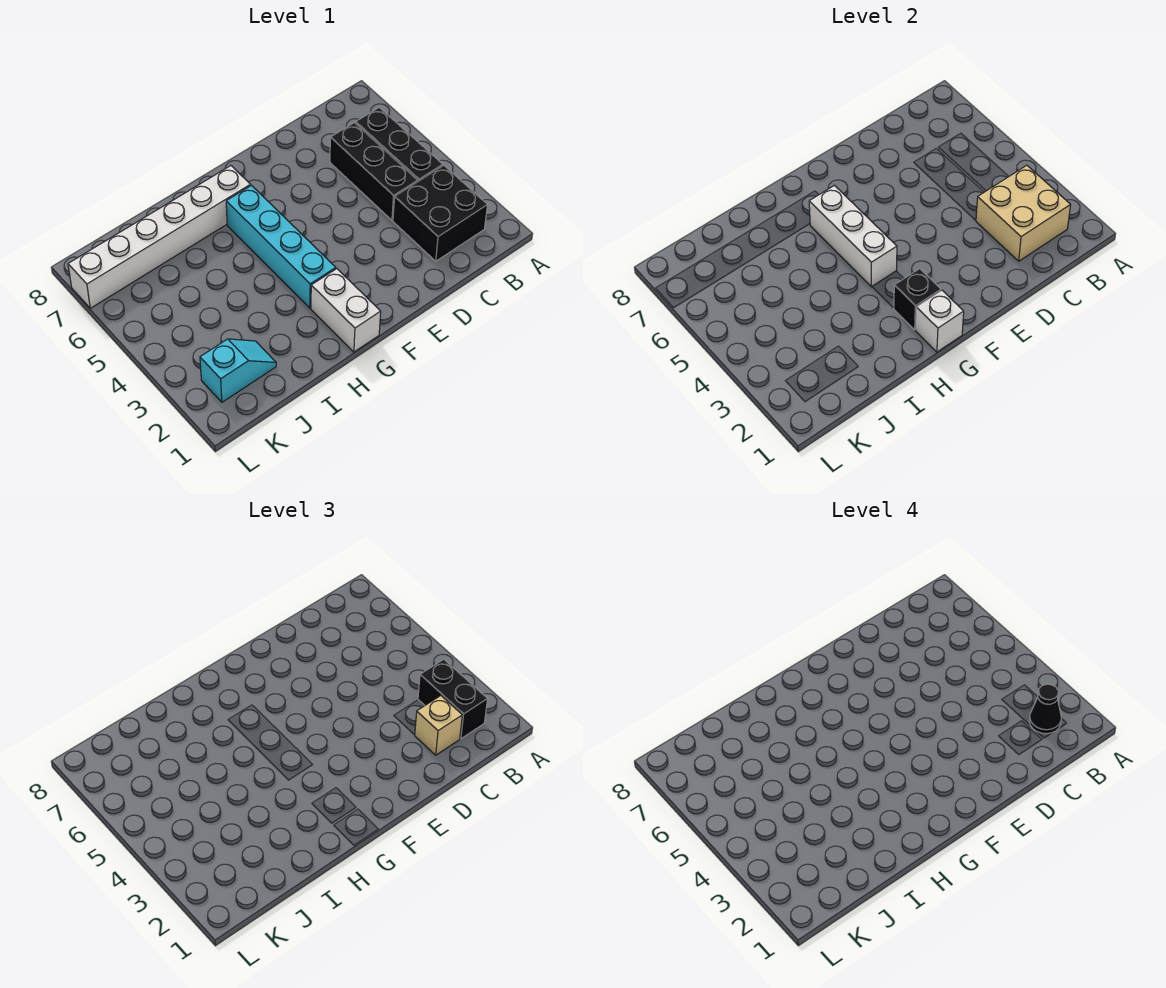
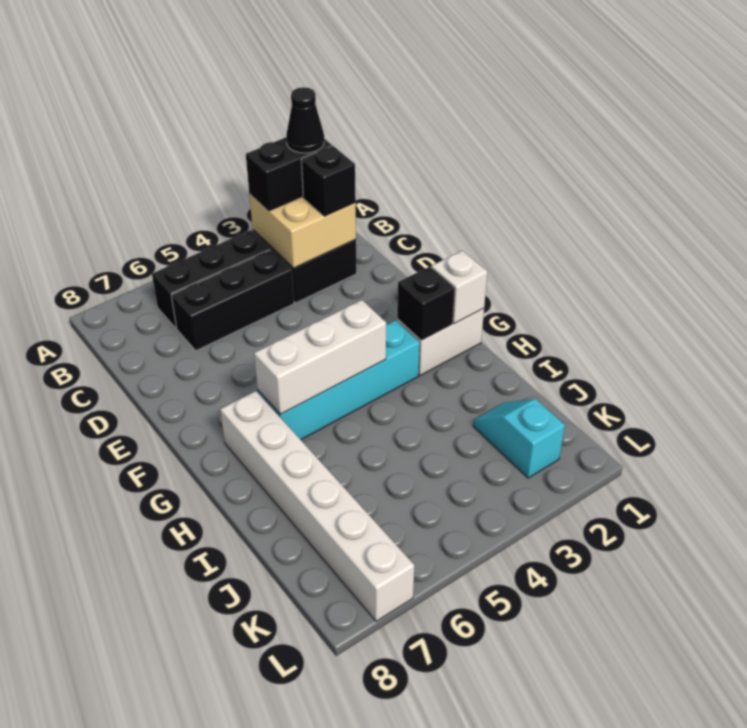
tan 1x1 brick [415,696,462,755] -> black 1x1 brick [301,146,356,216]

